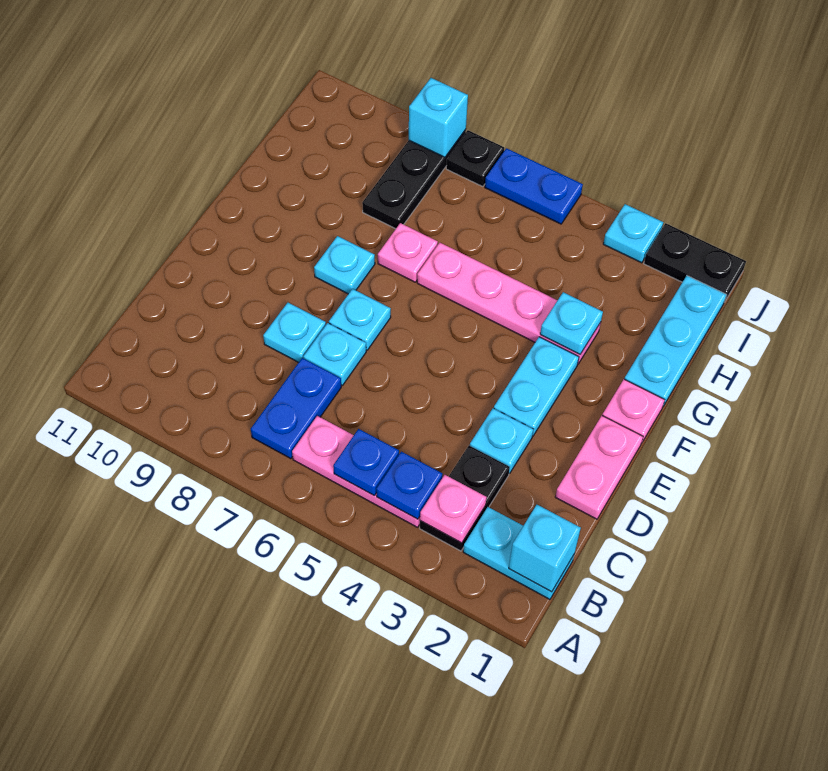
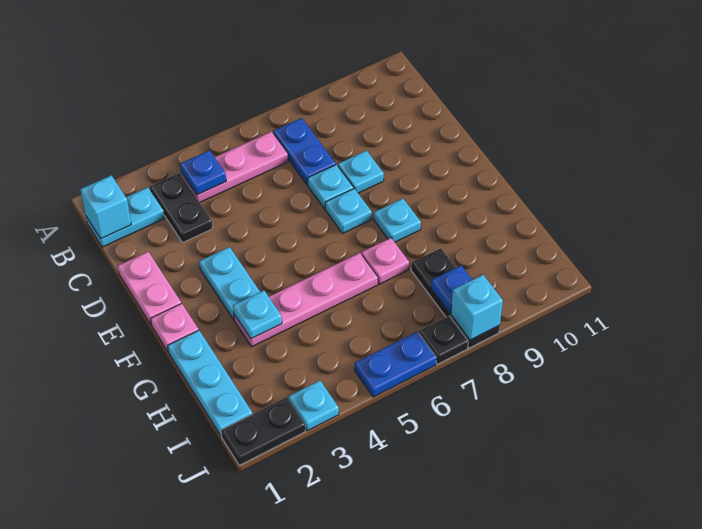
pink 1x1 plate [420,475,486,543] -> none
blue 1x1 plate [333,429,399,496] -> blue 1x1 plate moved to [431,266,472,313]
cyan 1x1 plate [470,408,533,473] -> none

